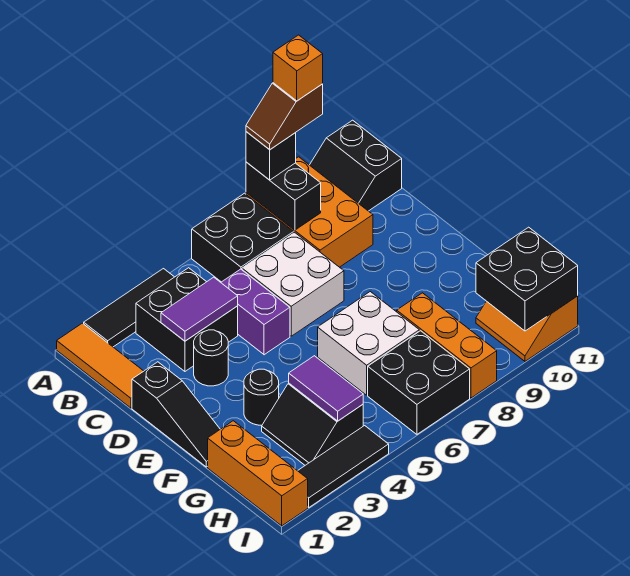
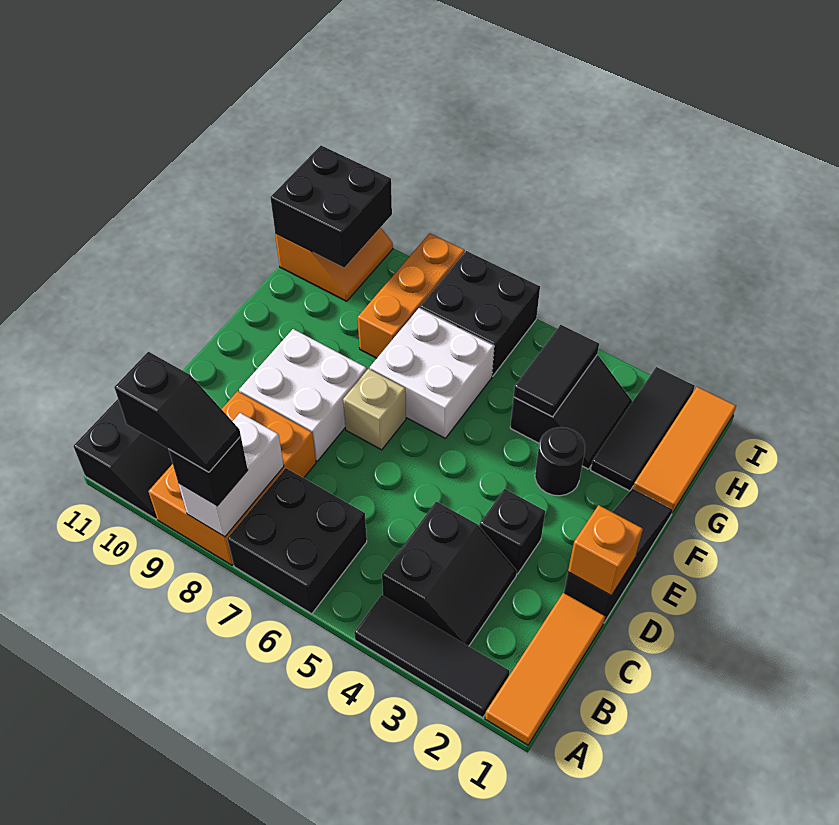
black 1x2 brick [246,162,321,230] -> white 1x2 brick [178,413,284,537]
brown 1x2 slope [246,83,323,150] -> black 1x2 slope [114,352,241,472]
orange 1x1 brick [273,35,323,101] -> orange 1x1 brick moved to [568,505,643,596]
black 2x2 brick [136,268,238,371] -> black 2x2 slope [382,502,517,646]
purple 1x2 tile [161,277,238,341] -> none
purple 1x2 brick [221,269,290,355] -> none
white 2x2 brick [242,233,344,336] -> white 2x2 brick moved to [239,329,367,461]
black 1x1 round brick [194,330,228,386] -> black 1x1 brick [479,489,545,574]
none -> tan 1x1 brick [343,369,406,450]
orange 1x3 brick [208,421,308,526] -> orange 1x3 tile [633,387,736,513]
purple 1x2 tile [289,356,363,421] -> black 1x2 tile [514,325,599,417]
black 1x3 tile [298,426,389,507] -> black 1x3 tile turned to [591,367,695,491]

